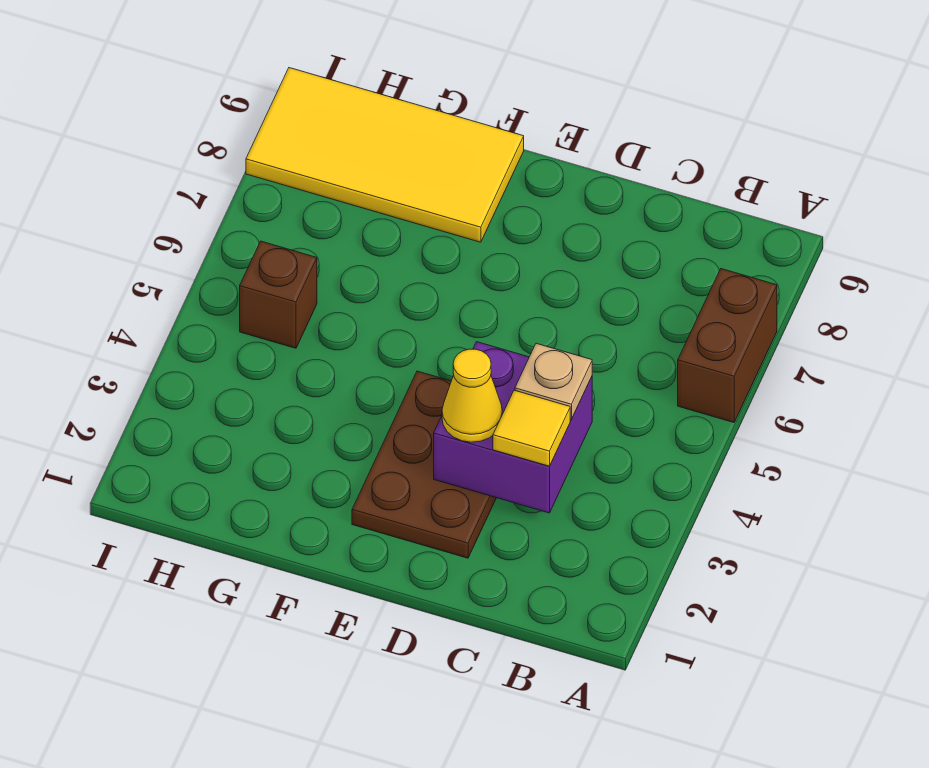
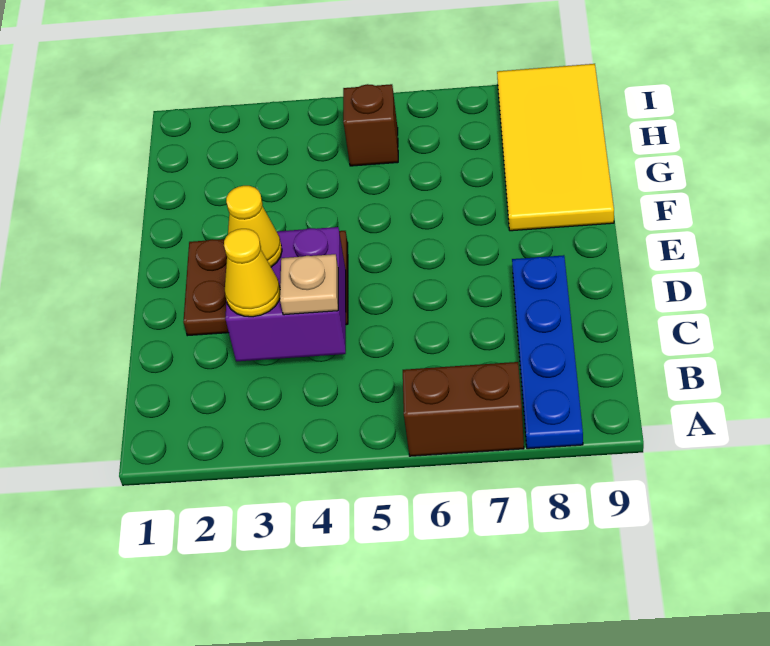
none -> blue 1x4 plate [512,255,583,449]
yellow 1x1 tile [493,390,570,466] -> yellow 1x1 cone [224,229,280,317]

